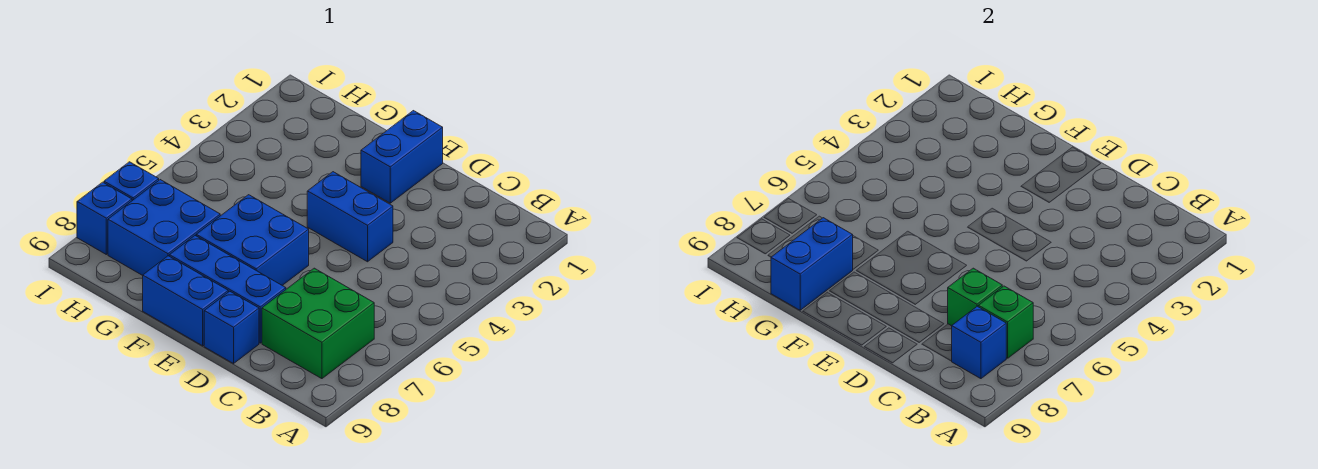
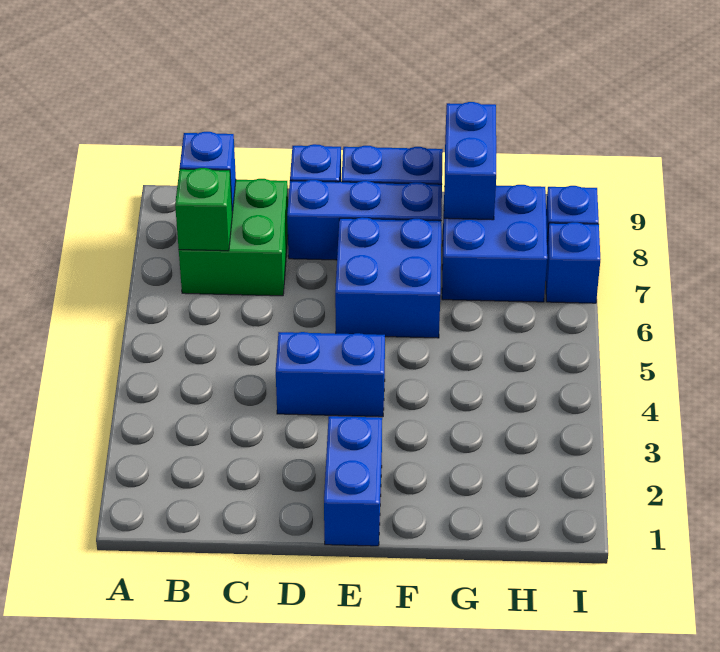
green 1x1 brick [948,268,1002,326] -> none

